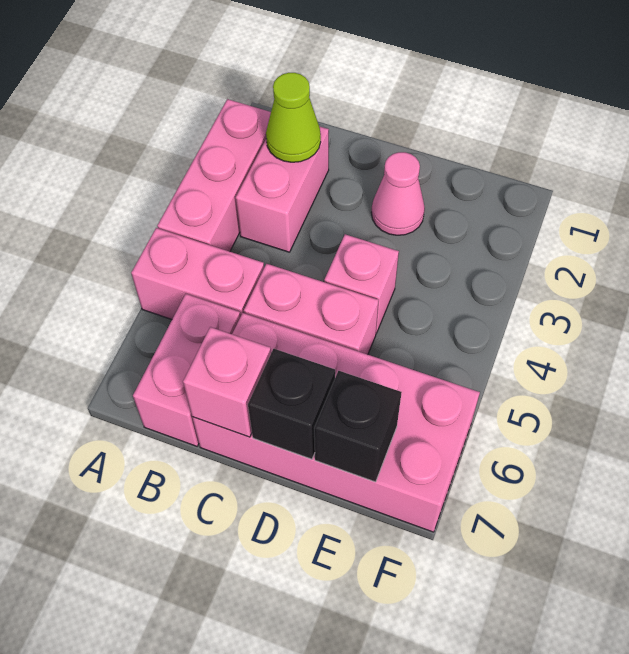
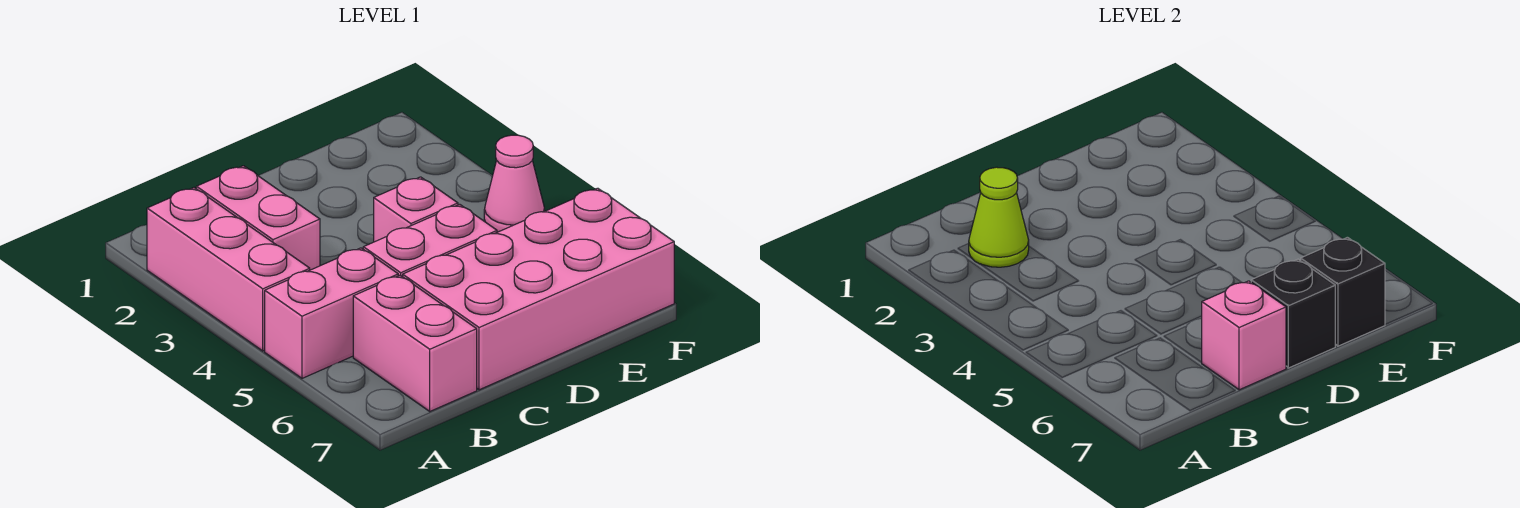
pink 1x1 cone [371,152,425,235] -> pink 1x1 cone moved to [484,135,544,232]

